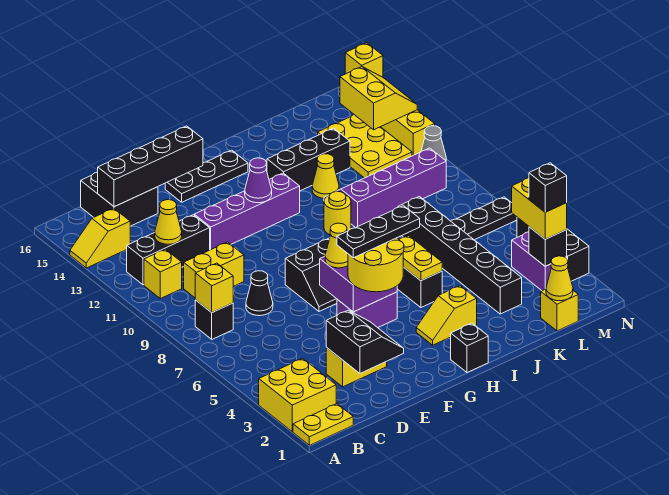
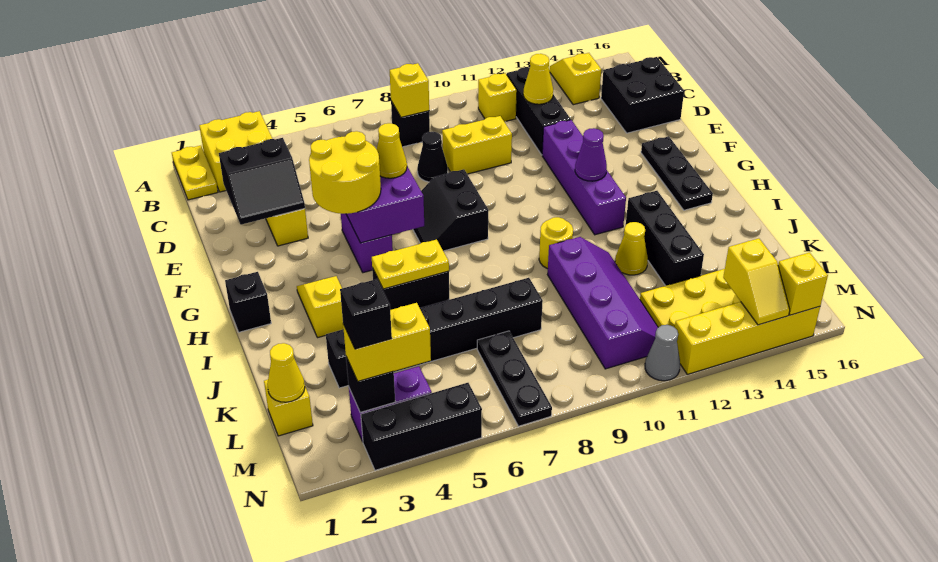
yellow 1x2 brick [184,242,244,298] -> yellow 1x2 brick turned to [442,116,512,174]
black 1x4 brick [98,126,203,207] -> none
black 1x3 plate [337,206,420,258] -> none
yellow 2x2 slope [340,67,417,130] -> yellow 1x2 slope [723,238,790,325]

